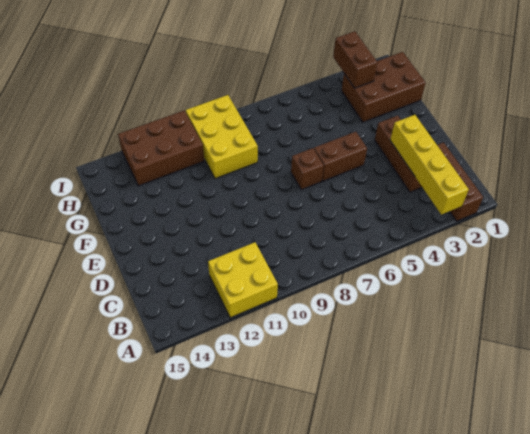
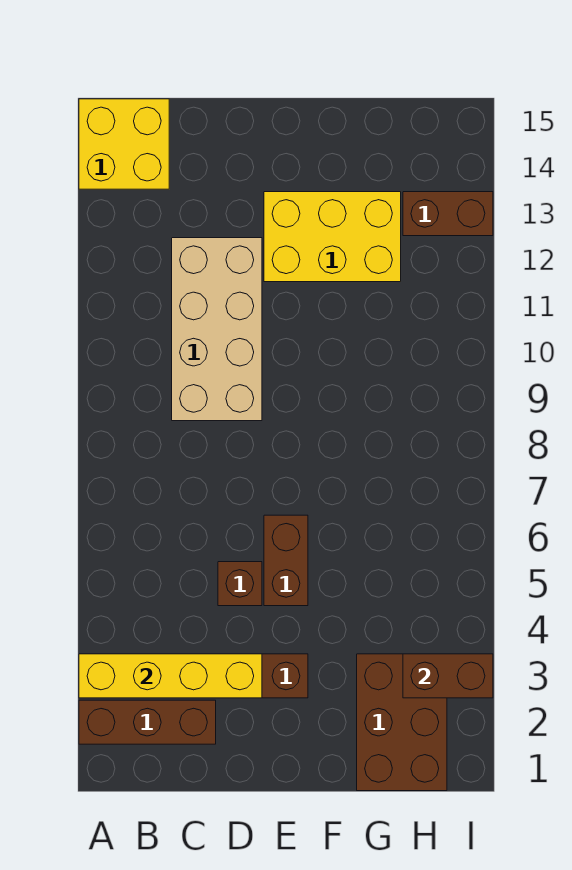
yellow 2x2 brick [208,242,278,318] -> yellow 2x2 brick moved to [79,99,169,189]
none -> tan 2x4 brick [172,238,262,421]
brown 1x1 brick [291,148,324,190] -> brown 1x1 brick moved to [218,562,262,606]
yellow 2x3 brick [186,95,258,179] -> yellow 2x3 brick moved to [264,192,401,282]
brown 2x3 brick [118,111,204,186] -> brown 1x2 brick [403,192,493,236]

